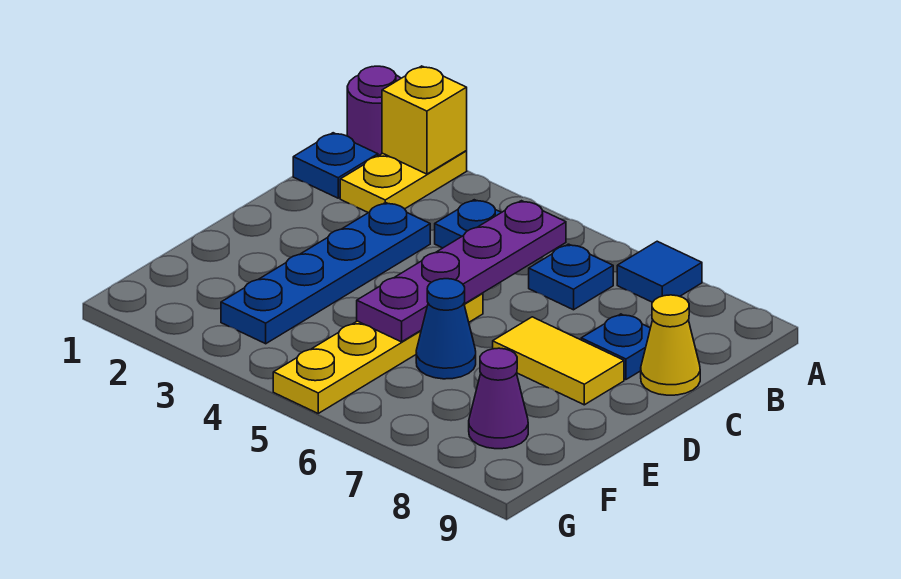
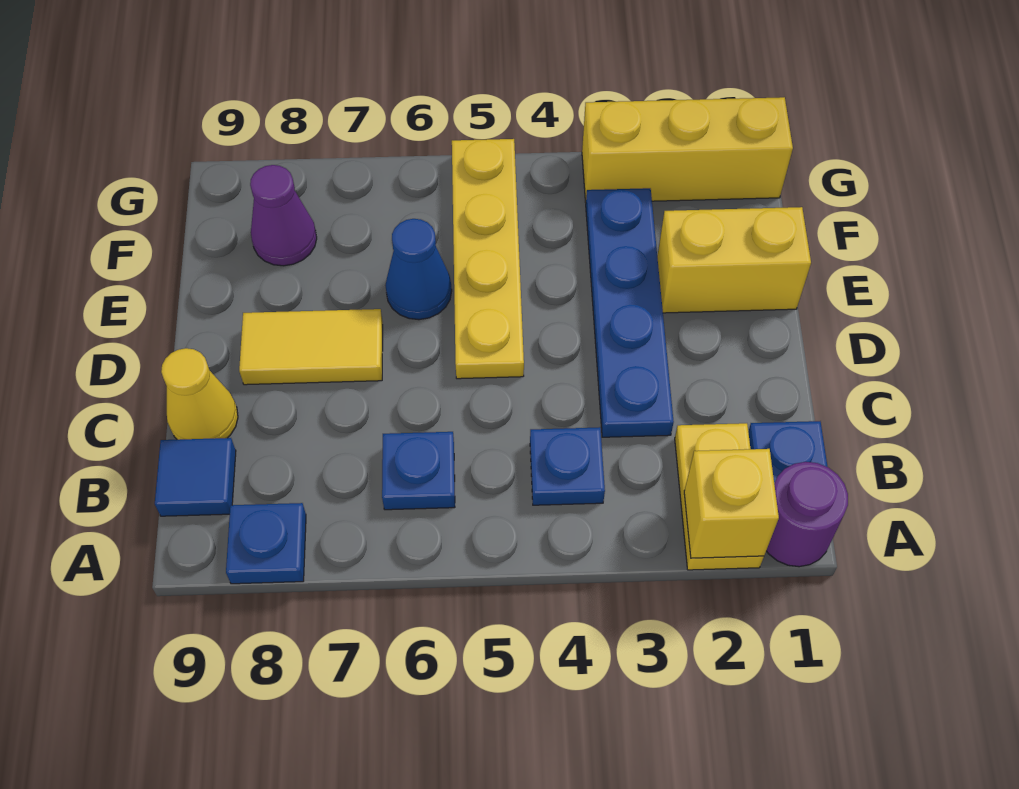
blue 1x1 tile [617,241,702,302] -> blue 1x1 tile moved to [155,438,236,516]
purple 1x4 plate [357,201,566,342] -> none
blue 1x1 plate [581,314,650,380] -> blue 1x1 plate moved to [226,503,306,584]
none -> yellow 1x2 brick [657,207,811,313]
none -> yellow 1x3 brick [582,97,793,202]

